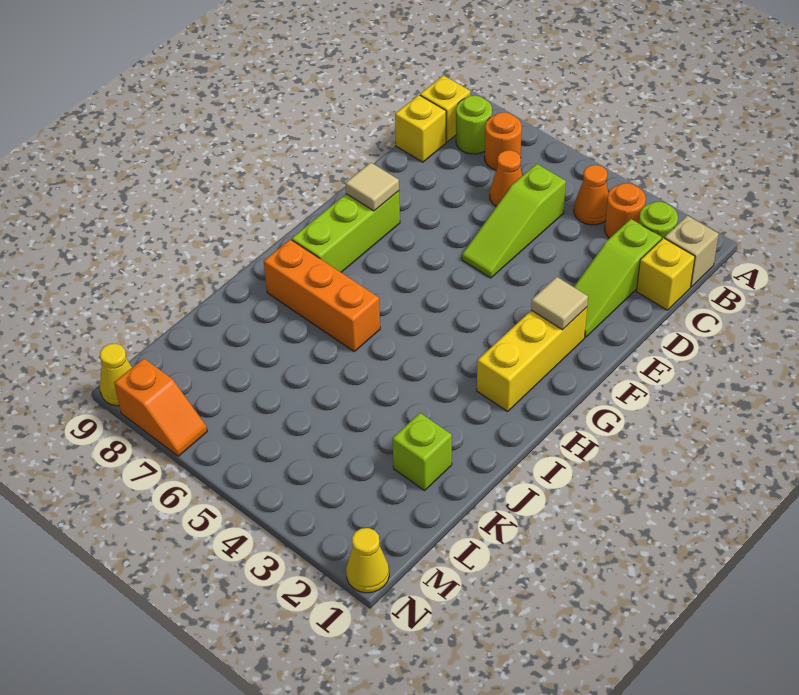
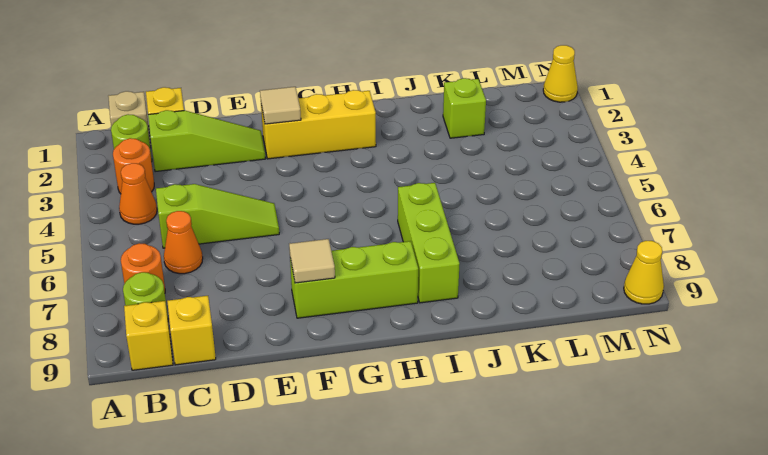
orange 1x3 brick [264,239,380,351] -> lime 1x3 brick [398,183,460,303]
orange 1x2 slope [114,358,207,456] -> none

